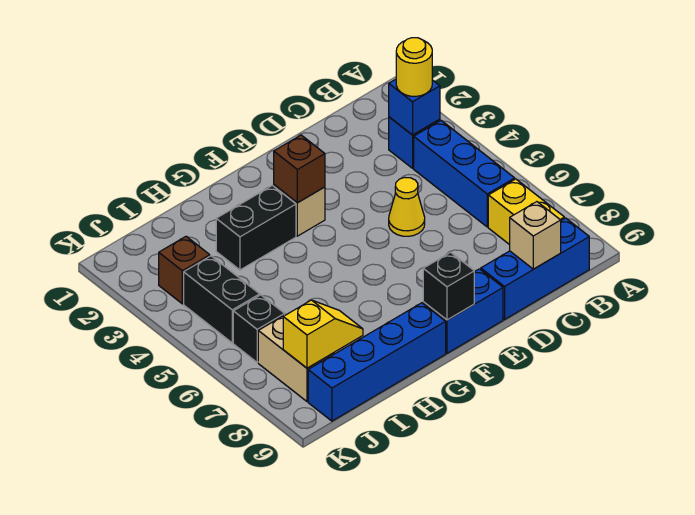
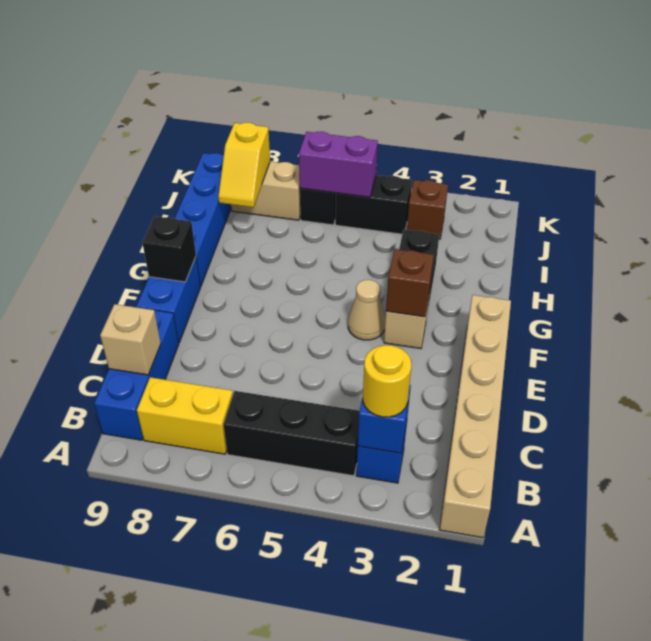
none -> tan 1x6 brick [439,295,511,538]
blue 1x3 brick [414,121,515,227] -> black 1x3 brick [224,391,359,476]
yellow 1x1 cone [389,177,425,236] -> none
none -> tan 1x1 cone [348,280,385,340]
none -> purple 1x2 brick [299,132,378,197]

